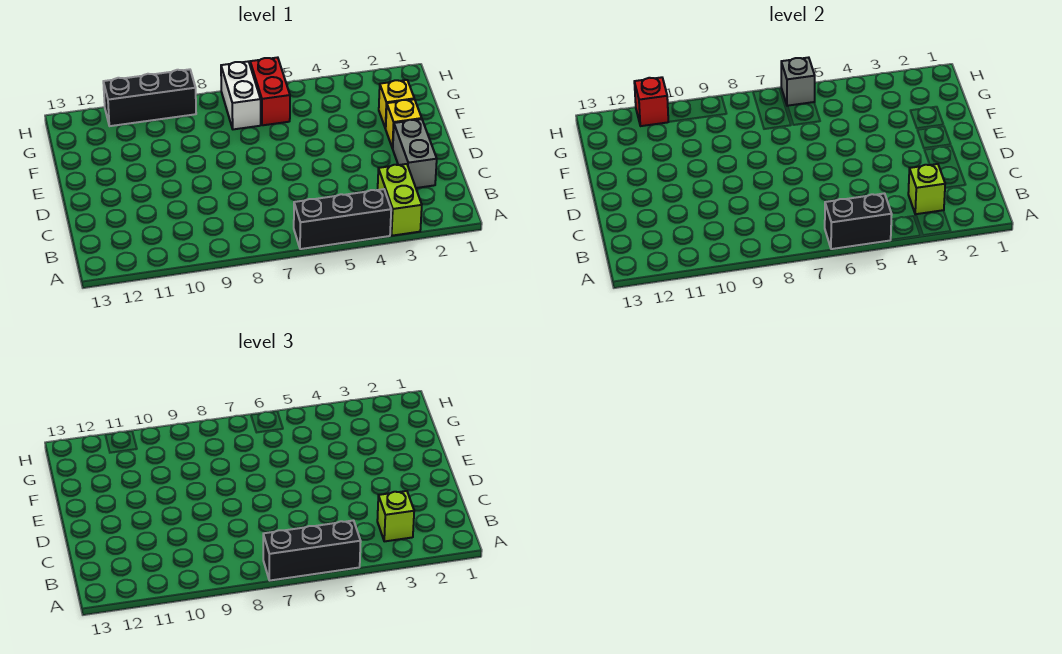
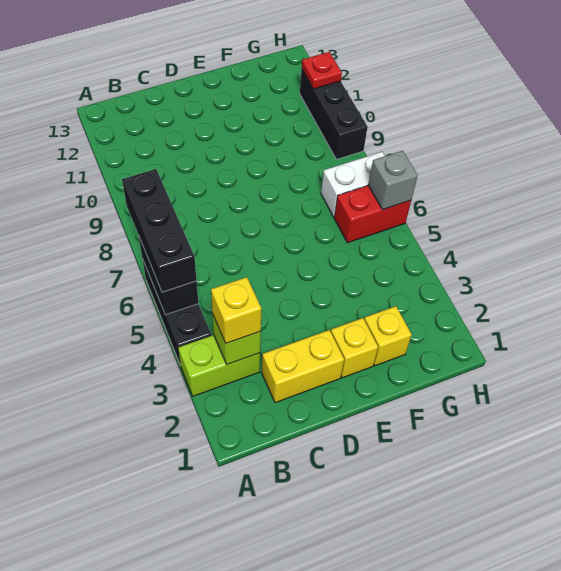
lime 1x1 brick [377,491,414,541] -> yellow 1x1 brick [211,277,262,343]
grey 1x2 brick [393,119,437,188] -> yellow 1x2 brick [262,330,344,403]
red 1x1 brick [634,77,668,126] -> red 1x1 plate [302,52,342,89]

